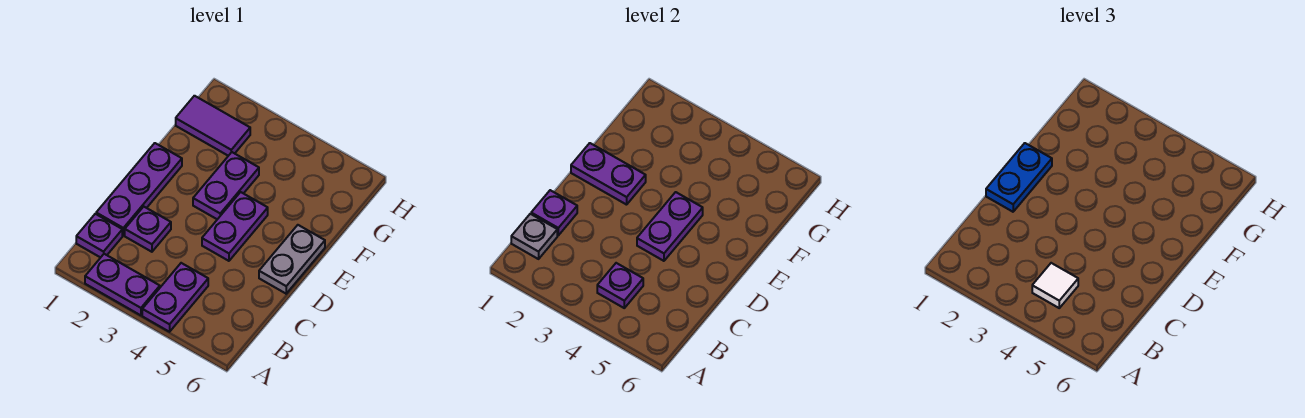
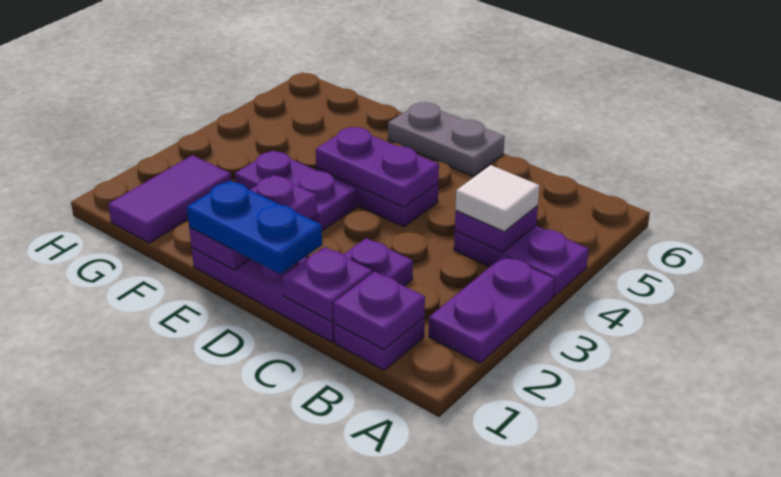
grey 1x1 plate [511,214,557,259] -> purple 1x1 plate [333,272,425,349]

